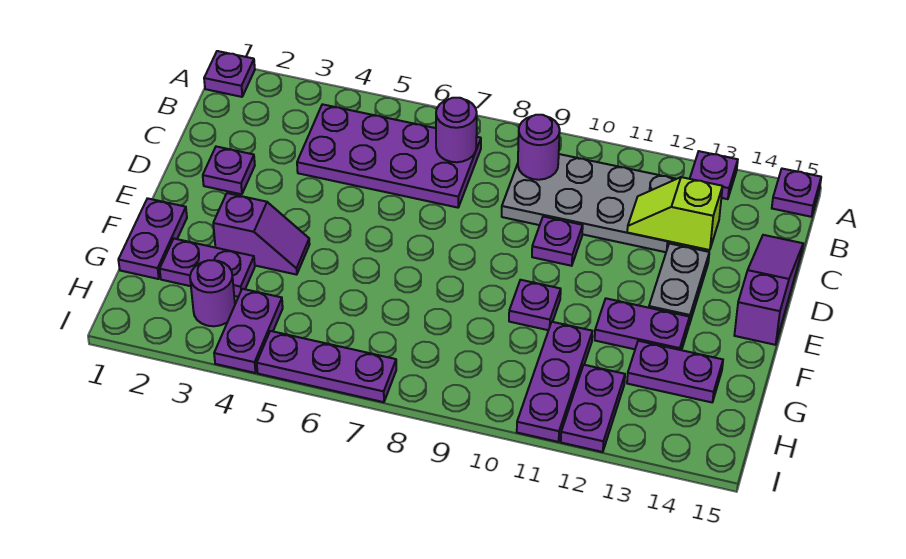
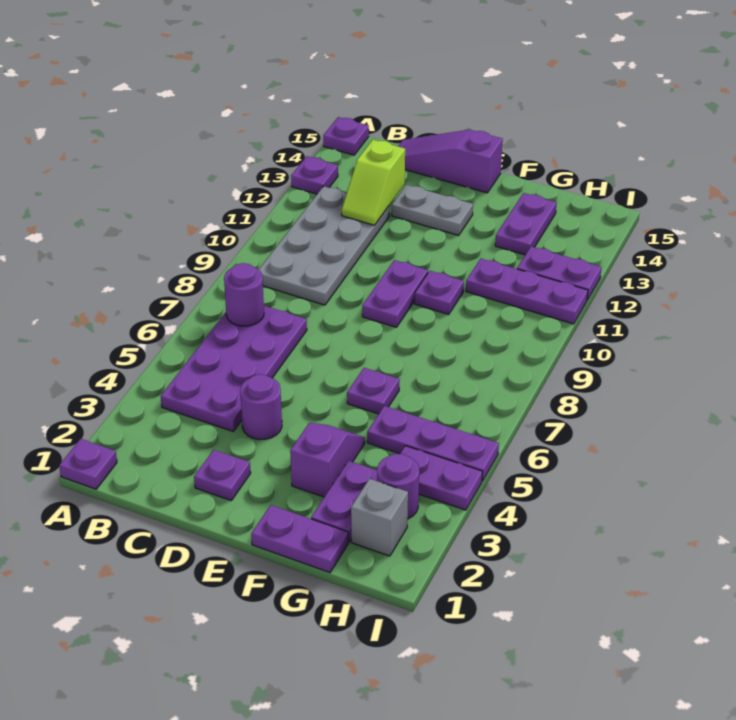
purple 1x1 round brick [518,115,560,180] -> purple 1x1 round brick moved to [240,374,282,440]
purple 1x1 plate [532,216,583,266] -> purple 1x1 plate moved to [347,368,400,414]
purple 1x2 plate [595,298,690,350] -> purple 1x2 plate moved to [362,260,428,327]
none -> grey 1x1 brick [351,479,408,556]
purple 1x3 plate [257,331,396,402] -> purple 1x3 plate turned to [367,406,499,481]

